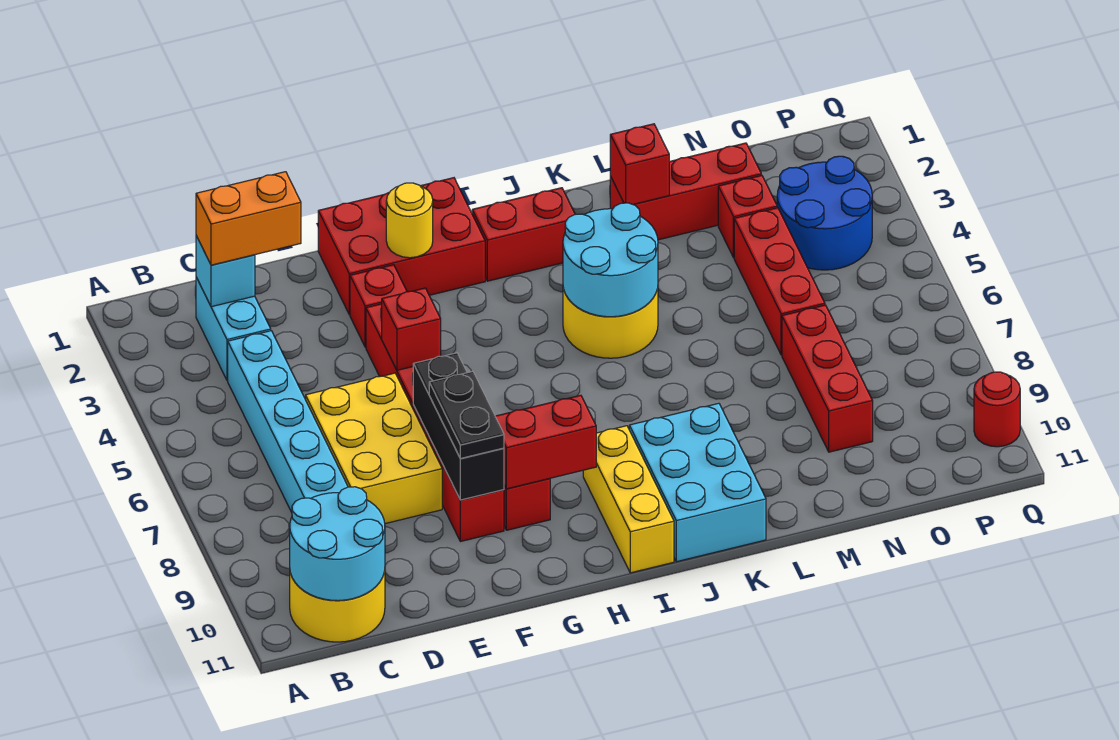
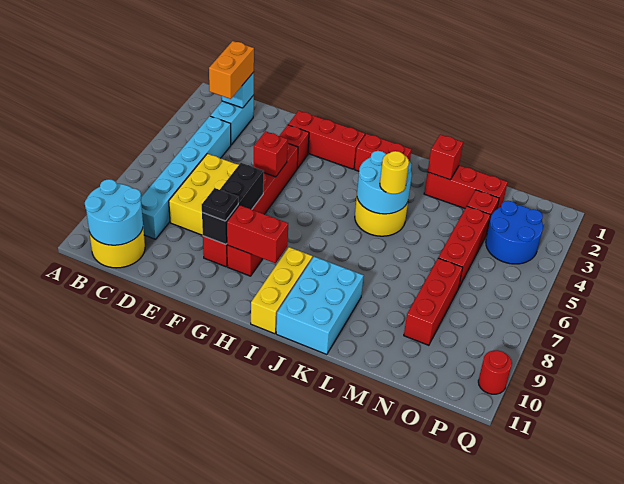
orange 1x2 brick [196,172,301,265] -> orange 1x2 brick turned to [209,41,254,99]
red 2x3 brick [318,178,485,315] -> red 1x3 brick [288,111,365,169]
black 1x2 plate [429,371,504,458] -> black 1x1 plate [202,188,238,221]
yellow 1x1 round brick [386,183,433,258] -> yellow 1x1 round brick moved to [380,151,409,194]

